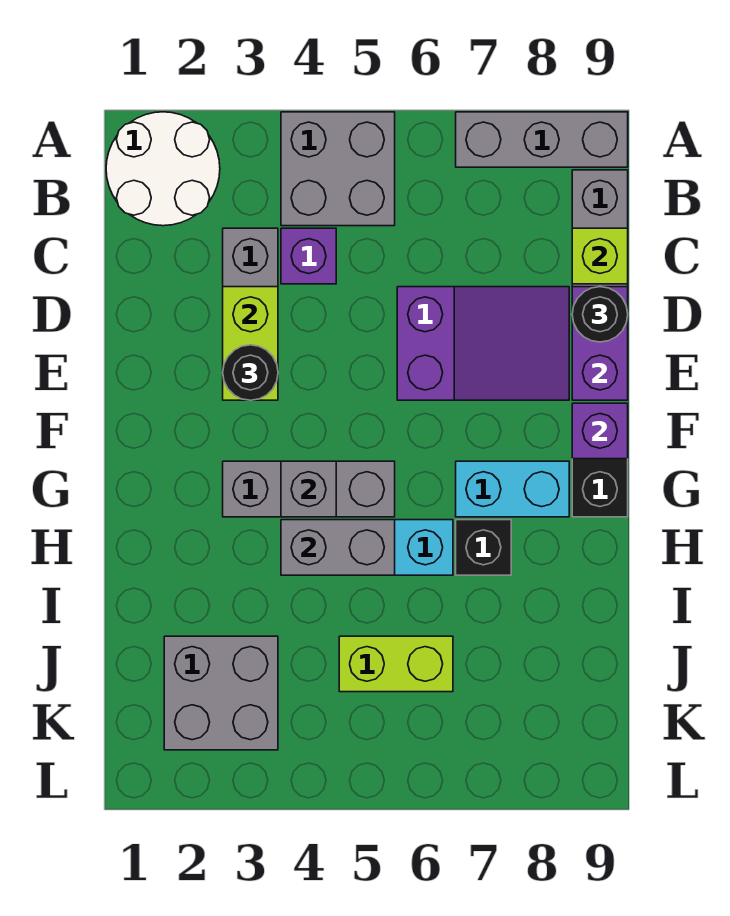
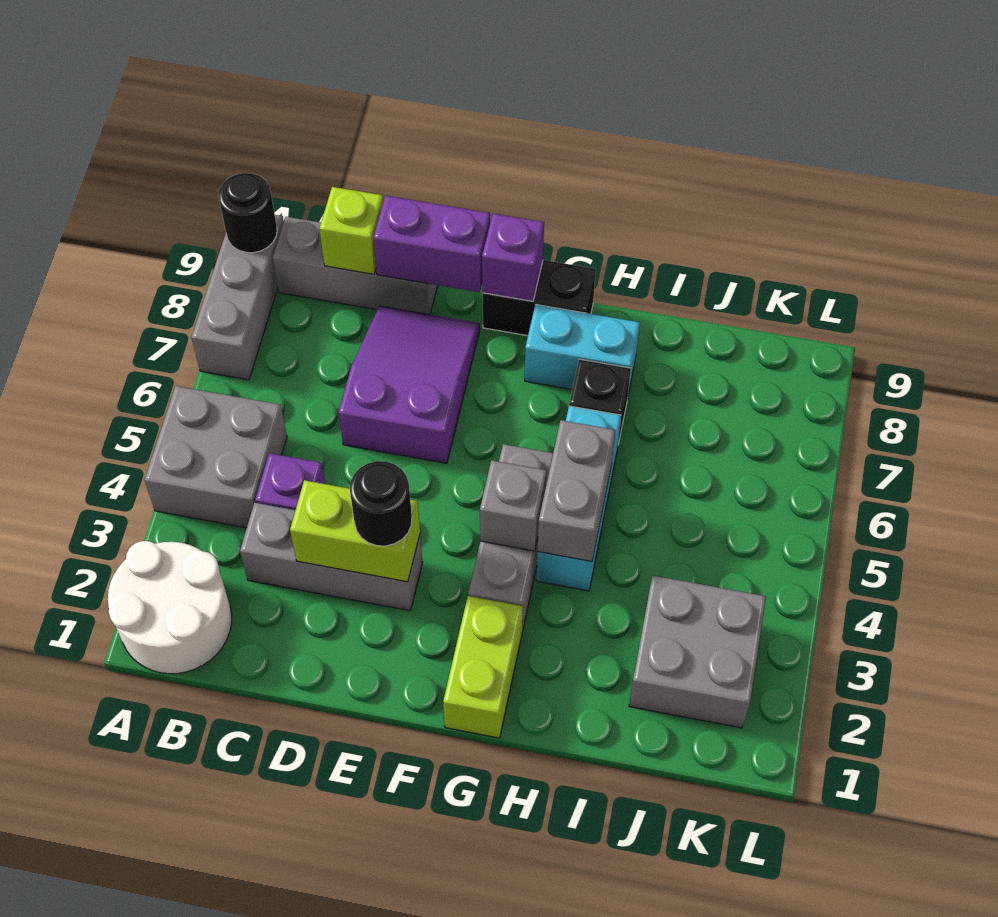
black 1x1 round brick [572,287,628,342] -> black 1x1 round brick moved to [218,173,277,253]
cyan 1x2 brick [456,461,569,517] -> cyan 1x2 brick turned to [525,305,640,399]
lime 1x2 brick [339,636,453,692] -> lime 1x2 brick moved to [443,596,523,738]

